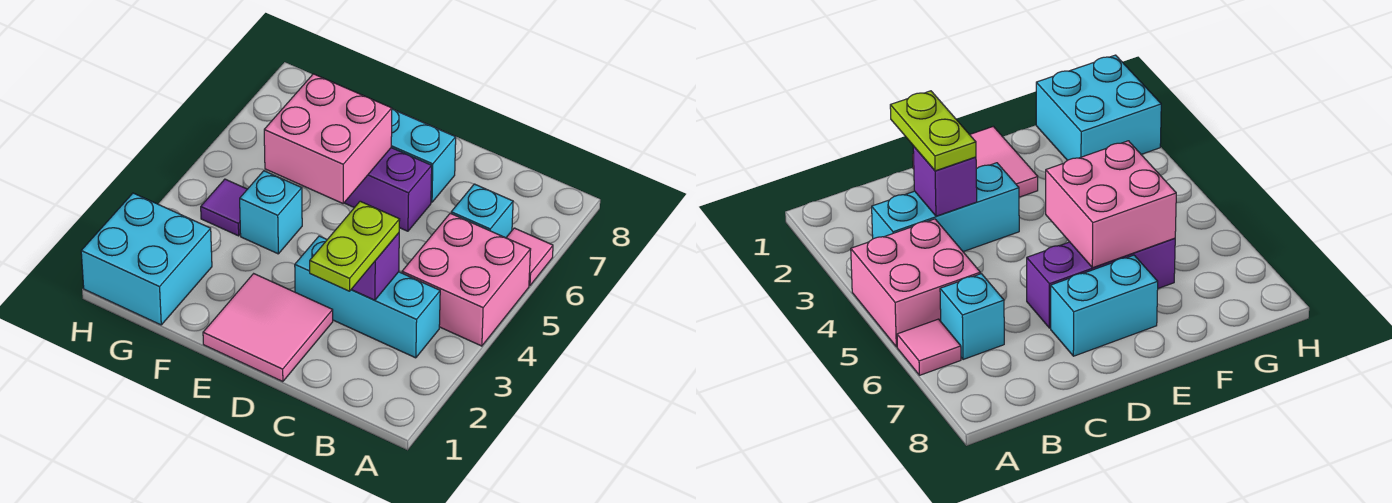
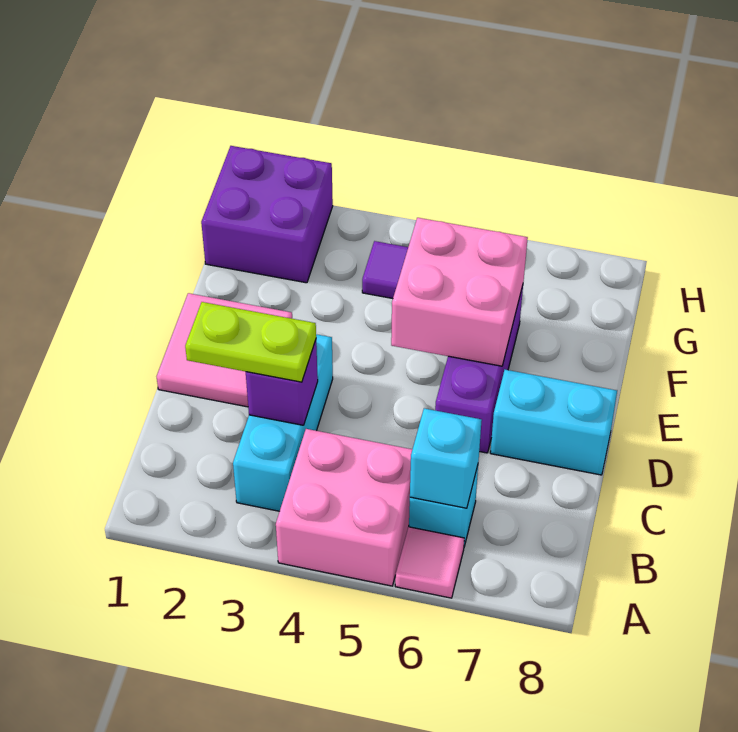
cyan 1x2 brick [391,109,456,202] -> cyan 1x2 brick turned to [490,370,617,475]
cyan 1x1 brick [240,171,302,254] -> cyan 1x1 brick moved to [410,408,482,508]
cyan 2x2 brick [81,193,212,325] -> purple 2x2 brick [201,146,333,283]

